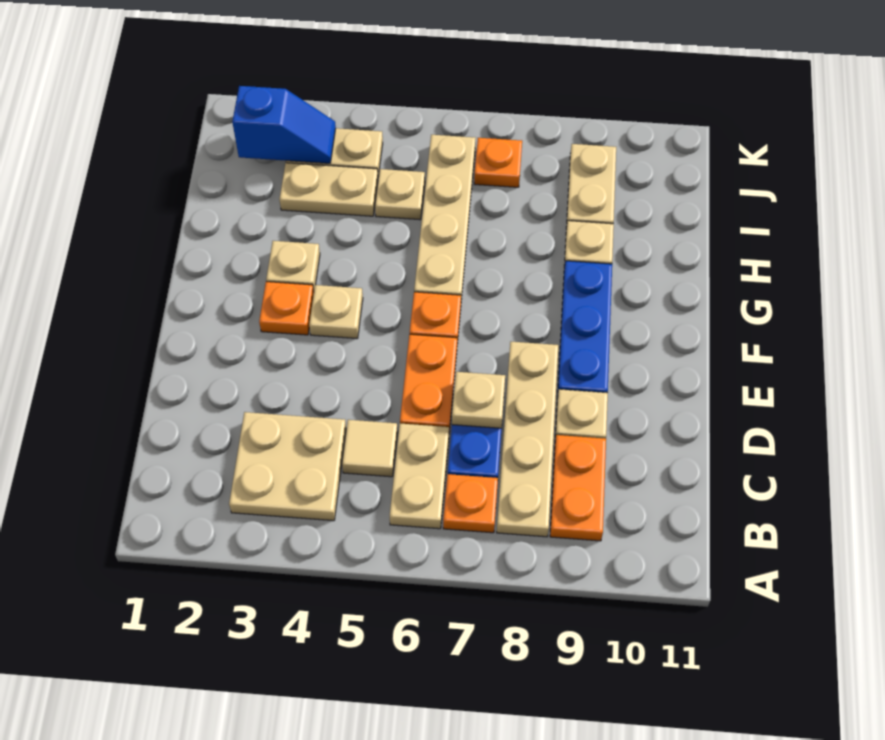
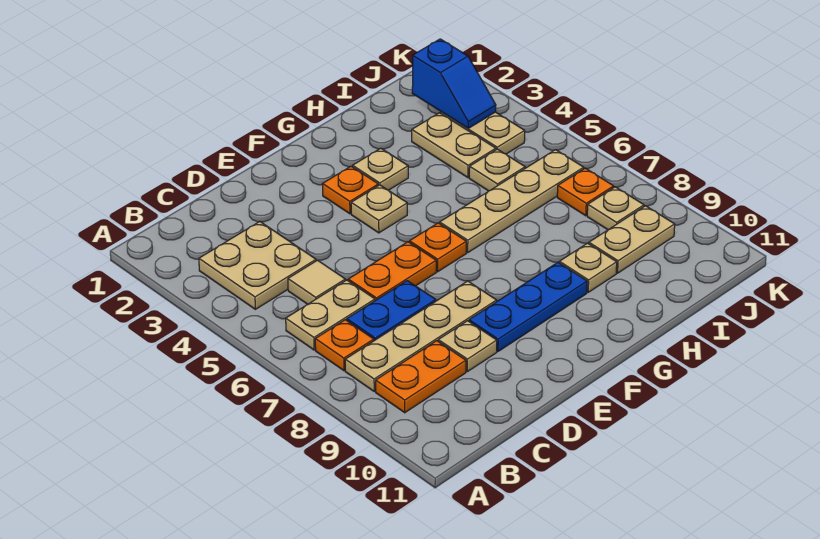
tan 1x1 plate [452,372,505,428] -> tan 1x1 plate moved to [587,187,644,230]

